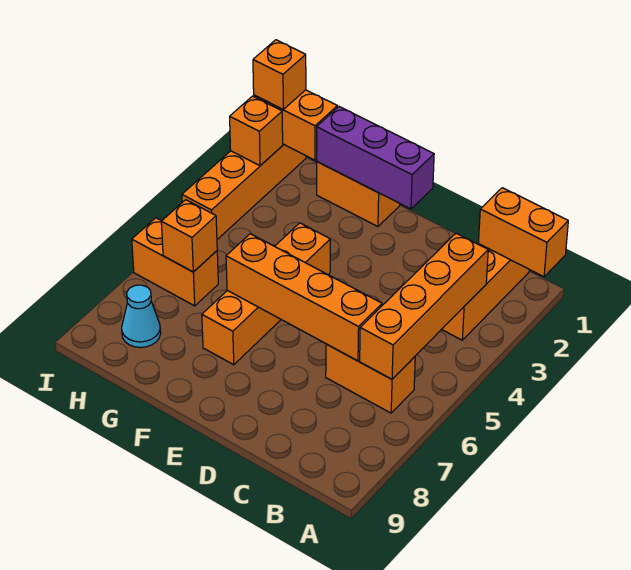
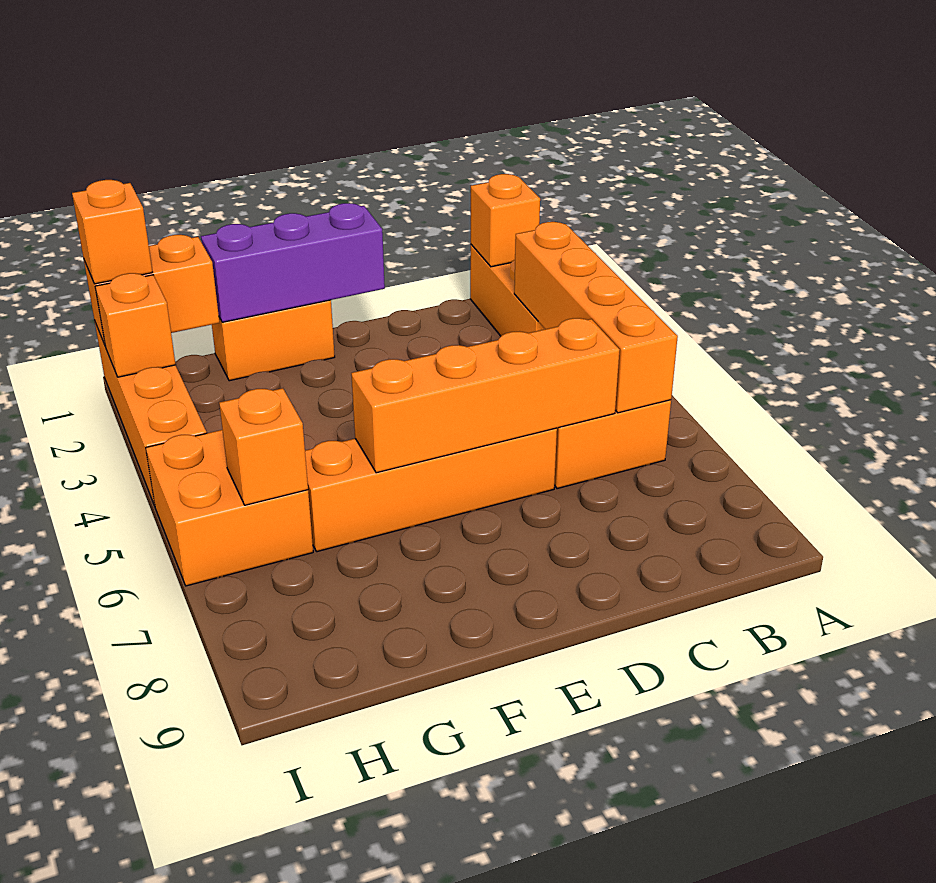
orange 1x2 brick [478,188,568,277] -> orange 1x1 brick [471,174,540,267]
orange 1x4 brick [202,223,330,365] -> orange 1x4 brick turned to [305,428,557,552]
orange 1x2 brick [132,218,218,306] -> orange 2x2 brick [146,430,313,586]
cyan 1x1 cone [122,285,161,348] -> none

